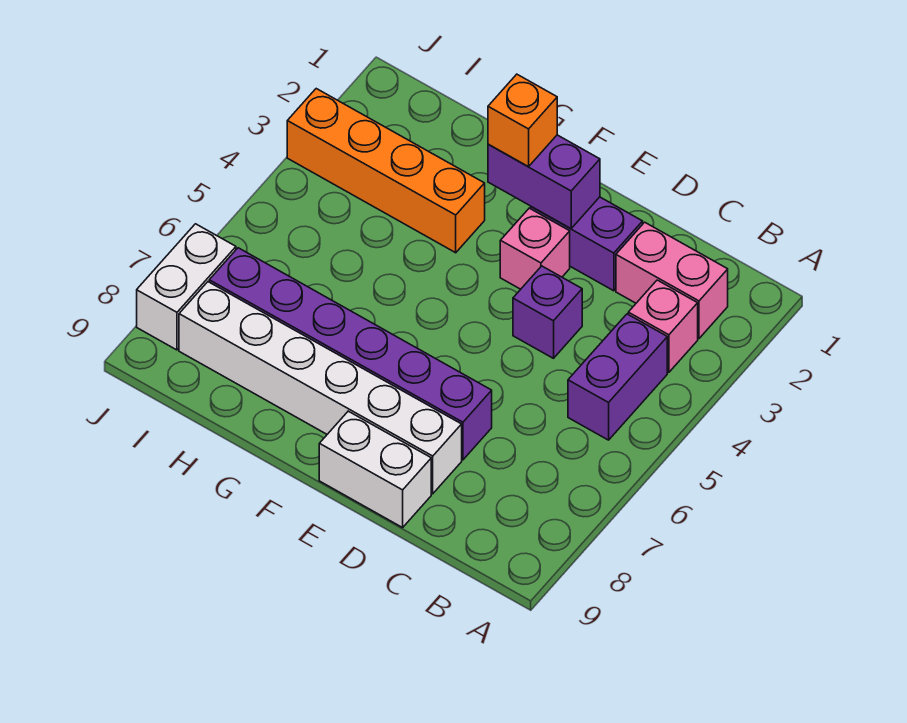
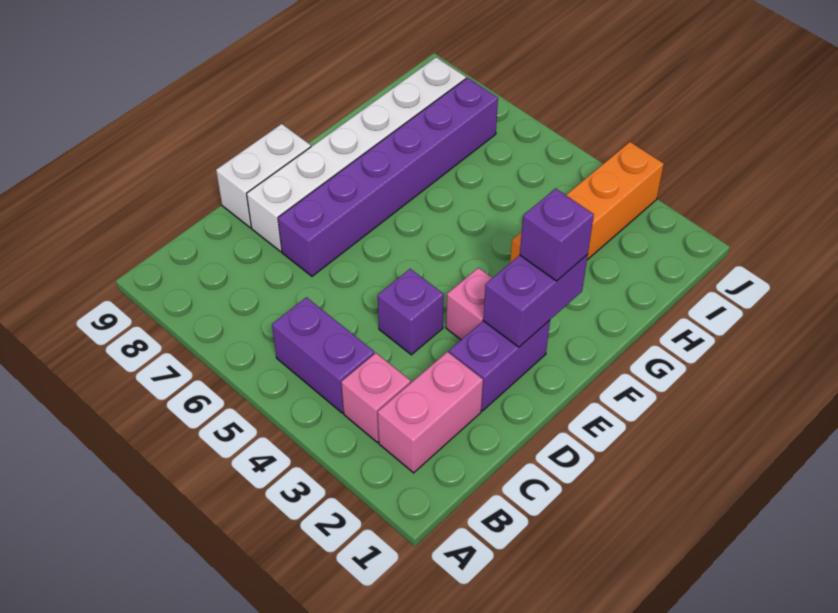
orange 1x1 brick [488,74,557,167] -> purple 1x1 brick [520,189,594,281]
white 1x2 brick [137,224,236,350] -> none

